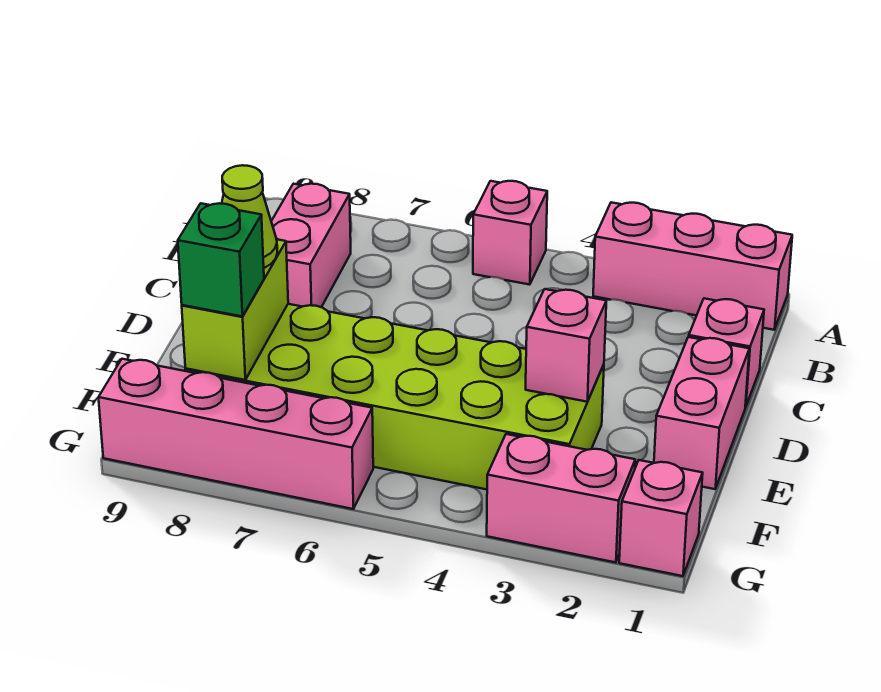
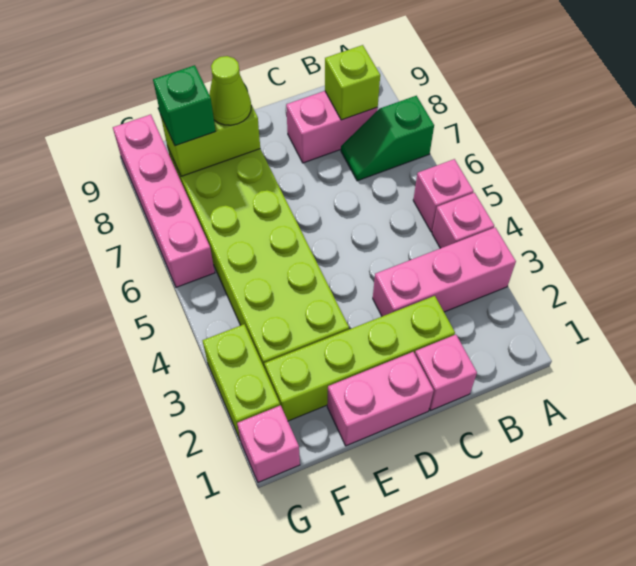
pink 1x3 brick [593,202,792,330] -> pink 1x3 brick turned to [373,227,516,316]
none -> green 1x2 slope [341,96,434,181]
none -> lime 1x1 brick [325,45,380,120]
none -> lime 1x4 brick [264,296,455,421]
pink 1x1 brick [526,289,606,402] -> pink 1x1 brick moved to [432,193,494,248]
pink 1x2 brick [487,434,635,562] -> lime 1x2 brick [202,324,280,439]

